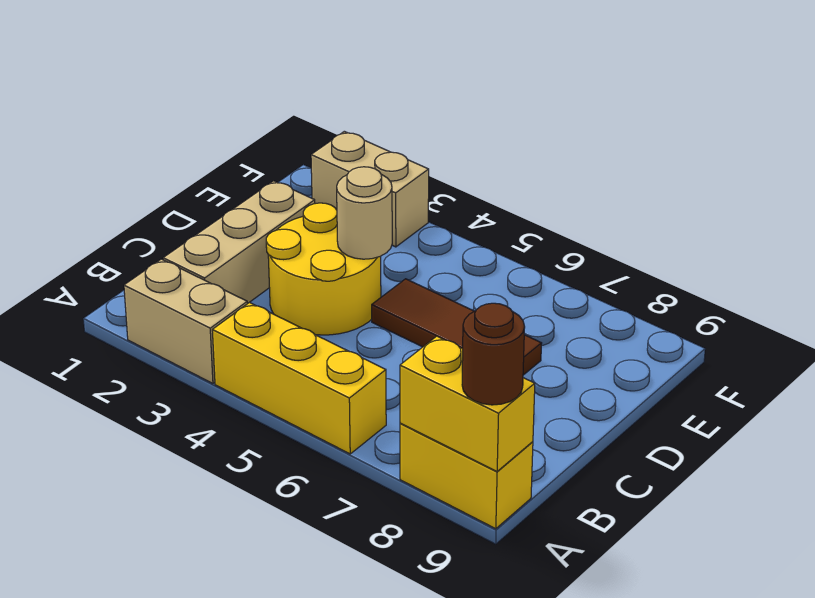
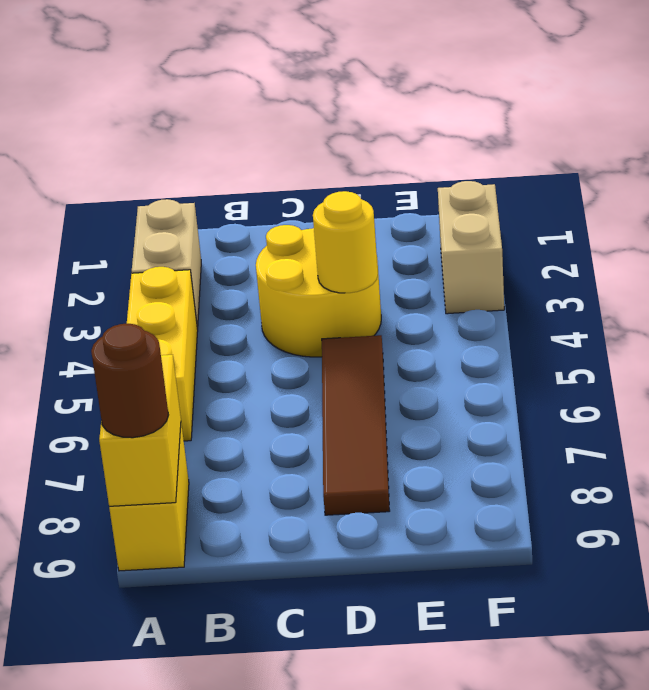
tan 1x3 brick [163,181,315,304] -> none
tan 1x1 round brick [337,167,392,259] -> yellow 1x1 round brick [313,191,378,293]
brown 1x3 tile [372,279,542,375] -> brown 1x4 tile [322,335,390,515]

